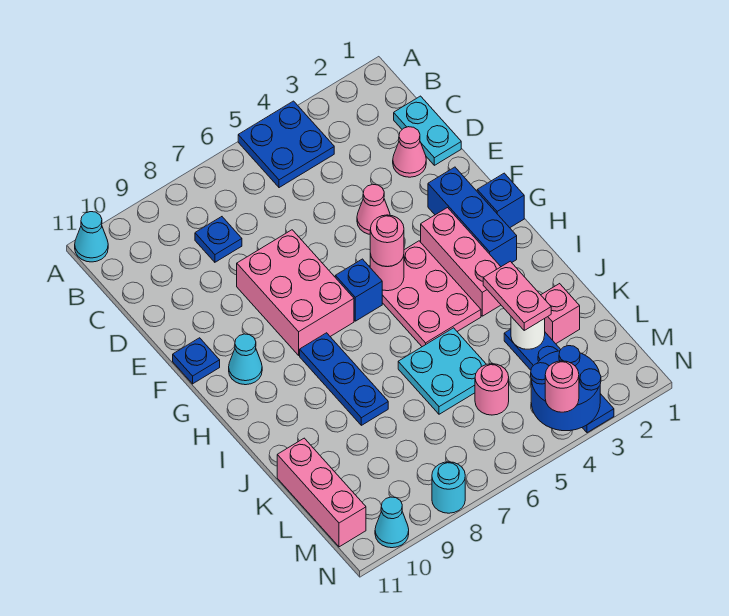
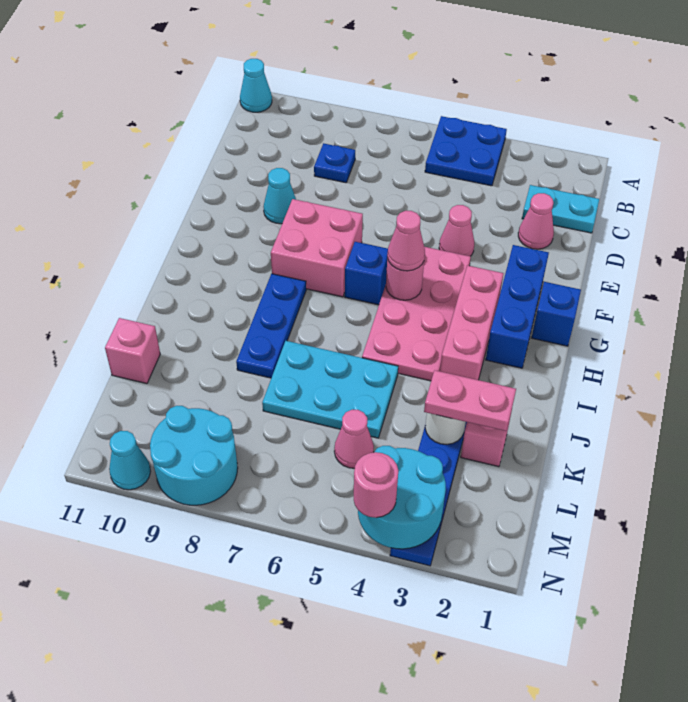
cyan 1x2 plate [394,96,461,165] -> cyan 1x2 plate turned to [522,185,599,233]
pink 2x3 brick [237,230,354,355] -> pink 2x2 brick [271,199,363,297]
blue 1x1 plate [173,338,220,384] -> none
pink 2x3 plate [382,241,481,347] -> pink 2x4 plate [362,247,471,381]
pink 1x1 round brick [370,215,404,267] -> pink 1x1 cone [387,211,425,271]
cyan 1x1 cone [229,334,262,385] -> cyan 1x1 cone moved to [263,168,296,224]
pink 1x2 plate [483,261,551,330] -> pink 1x2 plate turned to [424,370,516,431]
cyan 2x2 plate [398,328,486,414] -> cyan 2x3 plate [262,341,398,438]
pink 1x3 brick [277,438,366,547] -> pink 1x1 brick [105,318,160,384]
pink 1x1 round brick [475,364,509,415] -> pink 1x1 cone [334,410,374,468]
blue 2x2 round brick [531,346,601,431] -> cyan 2x2 round brick [358,446,446,549]
cyan 1x1 round brick [432,462,465,513] -> cyan 2x2 round brick [150,406,238,505]

